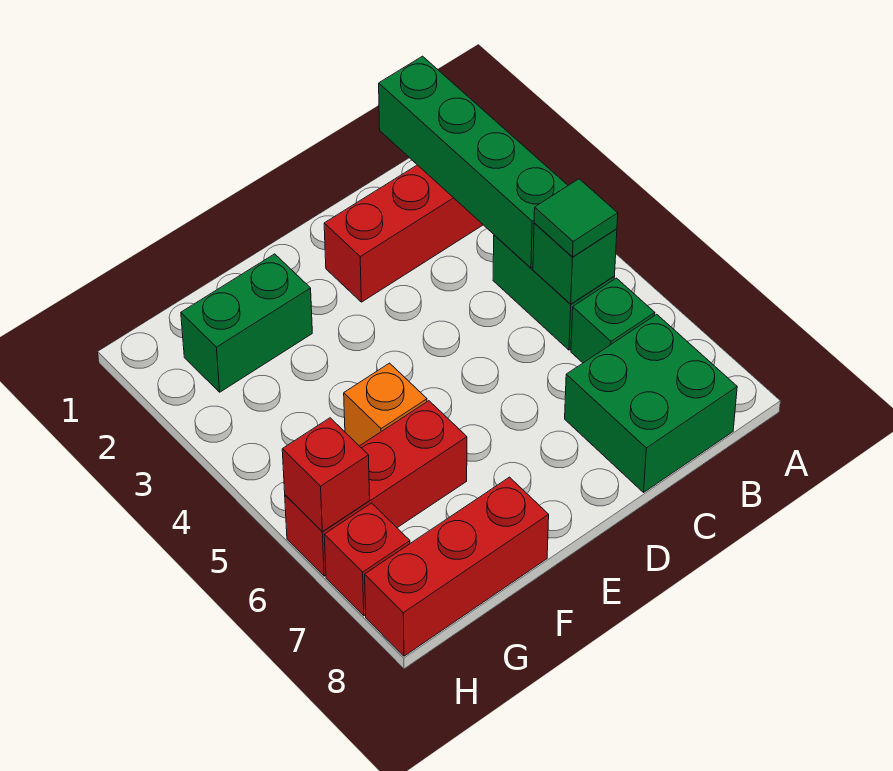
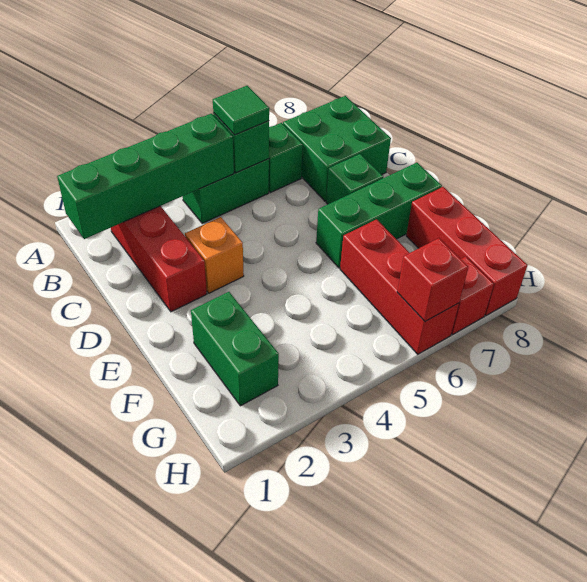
none -> green 1x1 brick [326,154,383,204]
none -> green 1x3 brick [316,163,442,268]
orange 1x1 brick [344,363,427,446] -> orange 1x1 brick moved to [185,217,244,293]

